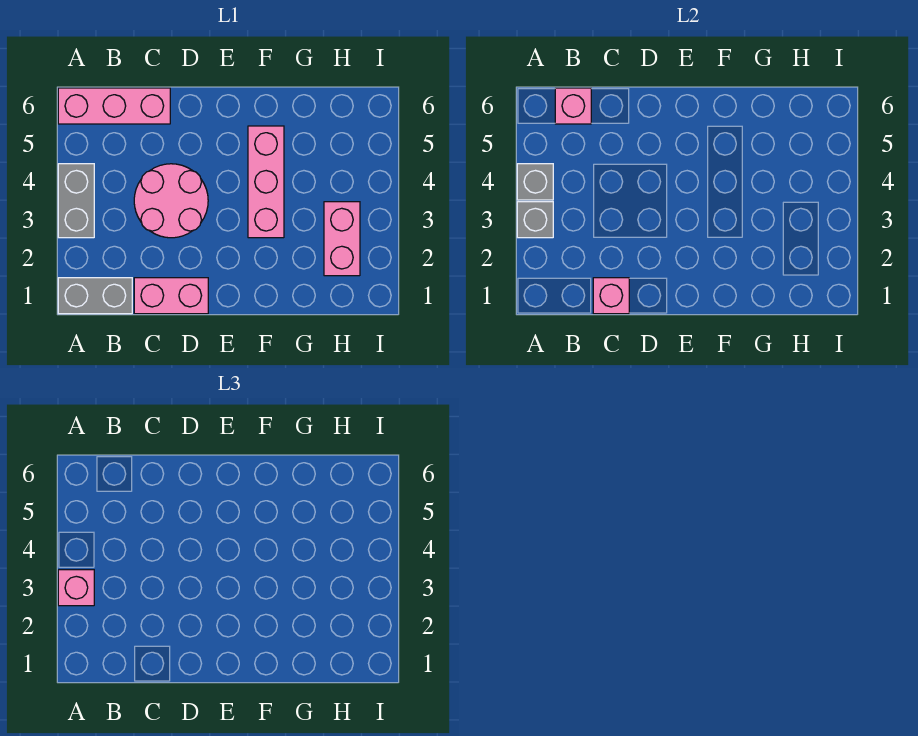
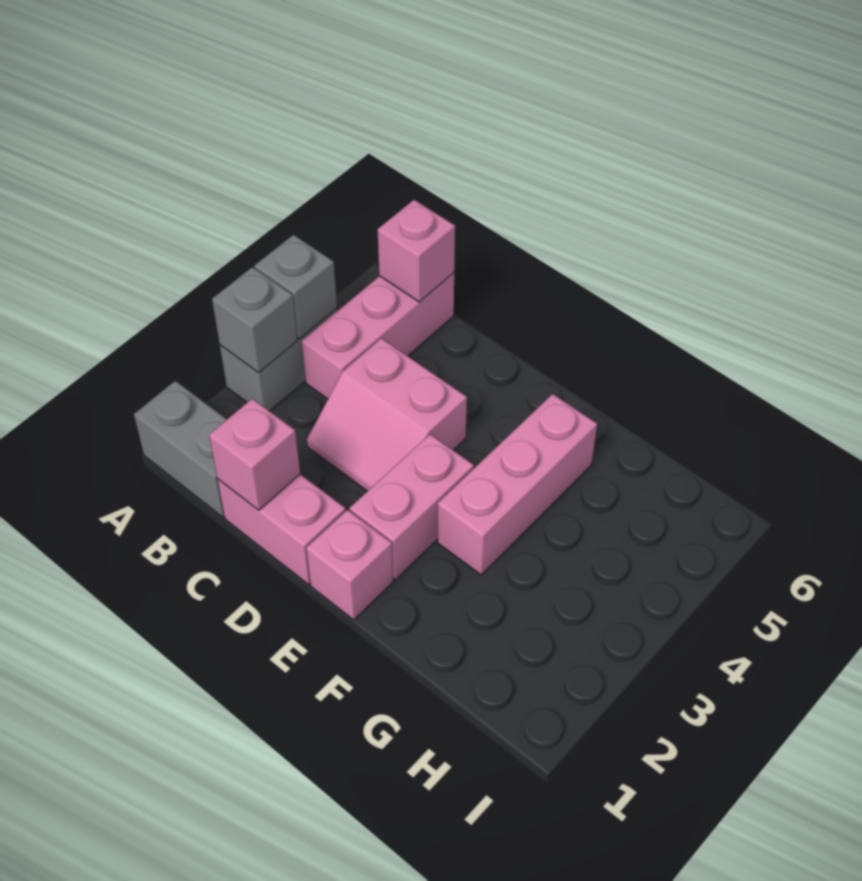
pink 1x1 brick [58,570,94,606] -> pink 1x1 brick moved to [306,510,393,620]
pink 1x3 brick [58,88,170,124] -> pink 1x3 brick turned to [302,273,454,399]
pink 2x2 round brick [134,164,208,238] -> pink 2x2 slope [307,338,467,491]
pink 1x2 brick [324,202,360,276] -> pink 1x2 brick moved to [350,434,474,580]

